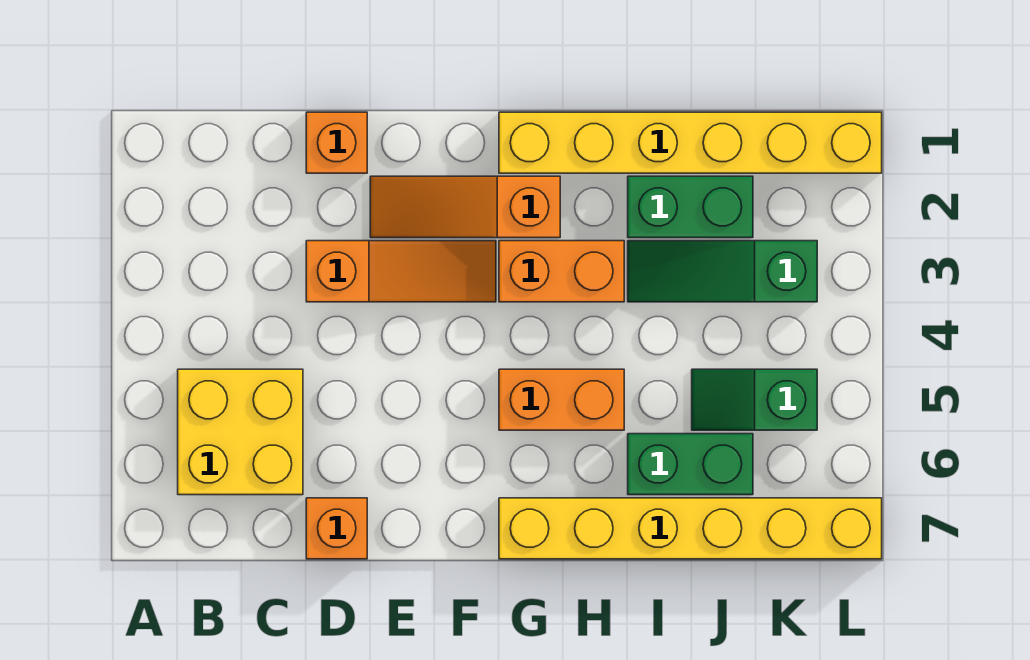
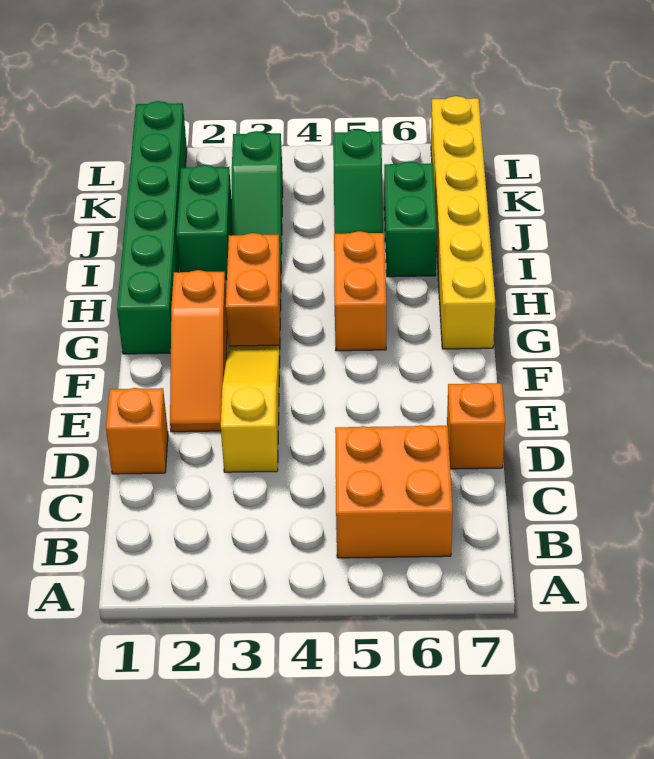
yellow 2x2 brick [178,369,303,495] -> orange 2x2 brick [335,425,453,558]
orange 1x3 slope [306,241,496,302] -> yellow 1x3 slope [221,345,280,472]
yellow 1x6 brick [499,112,882,173] -> green 1x6 brick [117,101,187,354]

